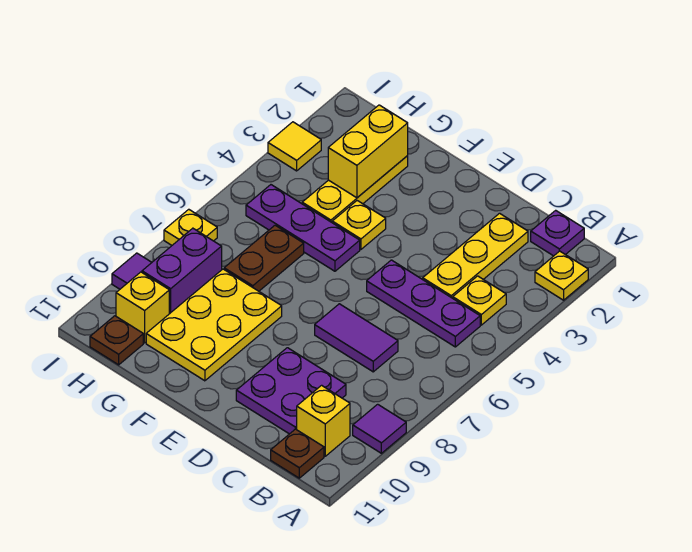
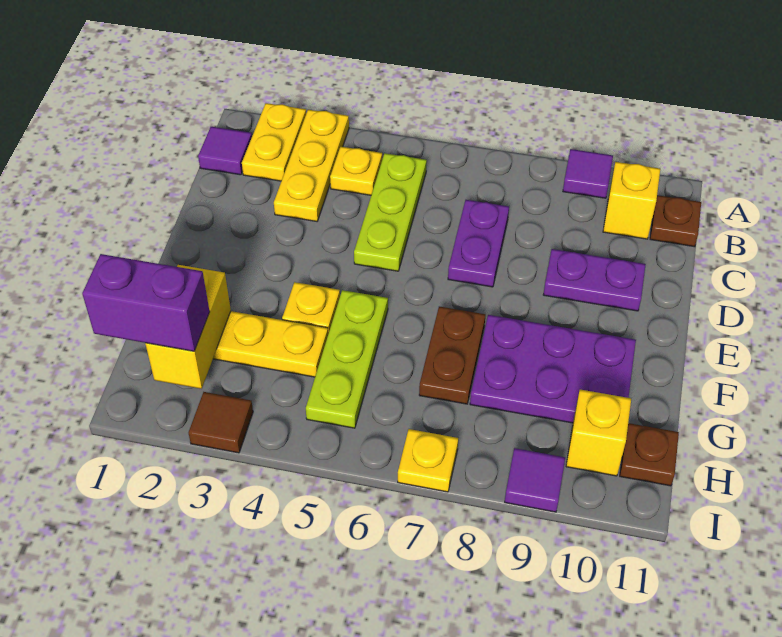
yellow 1x1 plate [535,251,588,300] -> yellow 1x2 plate [242,103,306,181]
purple 1x1 plate [531,210,584,256] -> purple 1x1 tile [198,127,252,175]
purple 1x3 plate [367,260,480,347] -> lime 1x3 plate [354,153,427,271]
yellow 1x3 plate [423,213,528,298] -> yellow 1x3 plate turned to [274,110,349,221]
purple 1x2 tile [315,304,398,372] -> purple 1x2 plate [448,200,509,287]
purple 2x2 plate [236,348,346,434] -> purple 1x2 plate [543,249,646,311]
purple 1x3 plate [246,185,360,271] -> lime 1x3 plate [306,290,388,428]
yellow 2x3 plate [146,269,282,381] -> purple 2x3 plate [470,315,636,423]
yellow 1x2 brick [328,105,408,198] -> yellow 1x2 brick turned to [145,265,231,389]
brown 1x2 plate [224,225,304,291] -> brown 1x2 plate turned to [419,307,485,404]
purple 1x2 brick [142,228,222,314] -> purple 1x2 brick moved to [82,254,210,351]
yellow 1x1 tile [268,122,321,171] -> brown 1x1 tile [189,392,253,453]

